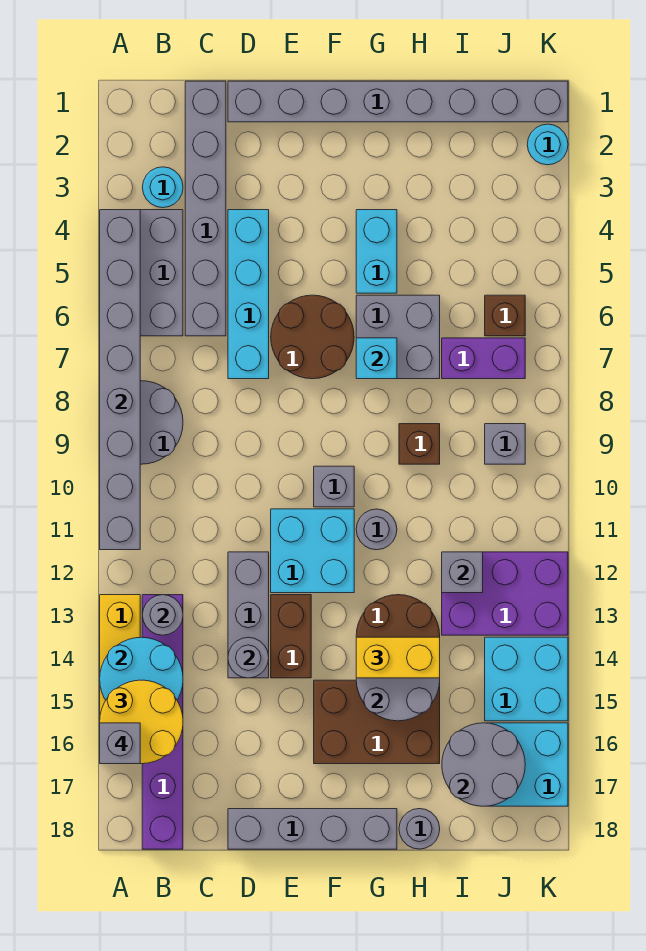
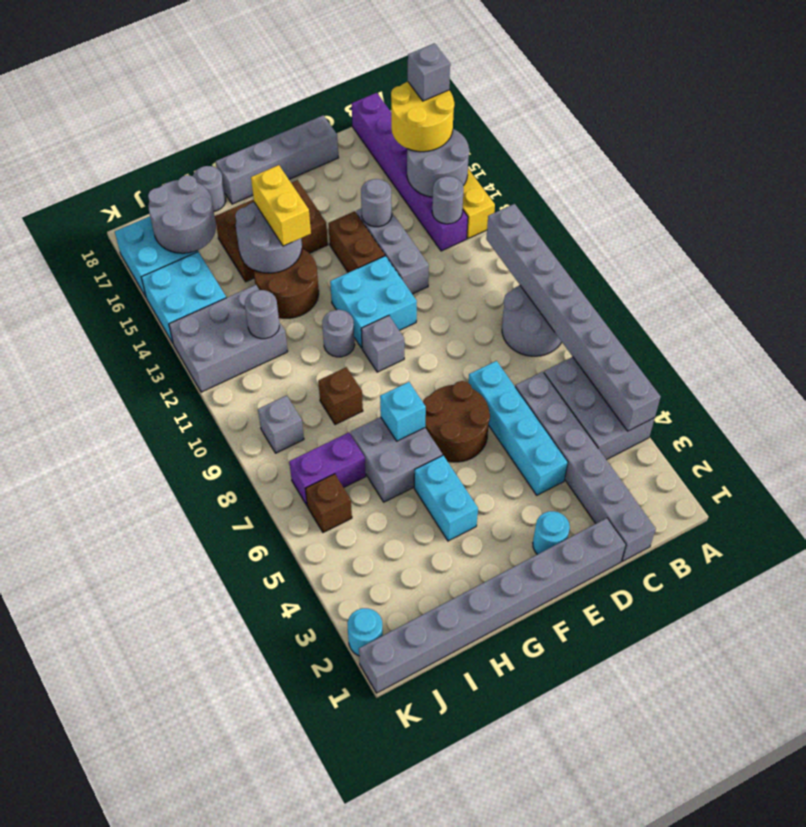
cyan 2x2 round brick [100,637,183,700] -> grey 2x2 round brick [407,129,469,197]
cyan 1x1 round brick [142,167,183,208] -> cyan 1x1 round brick moved to [533,511,570,554]
yellow 1x2 brick [356,637,440,678] -> yellow 1x2 brick turned to [251,165,311,246]
purple 2x3 brick [442,552,568,635] -> grey 2x3 brick [169,285,288,392]
grey 1x1 brick [442,552,483,593] -> grey 1x1 round brick [245,290,279,339]

